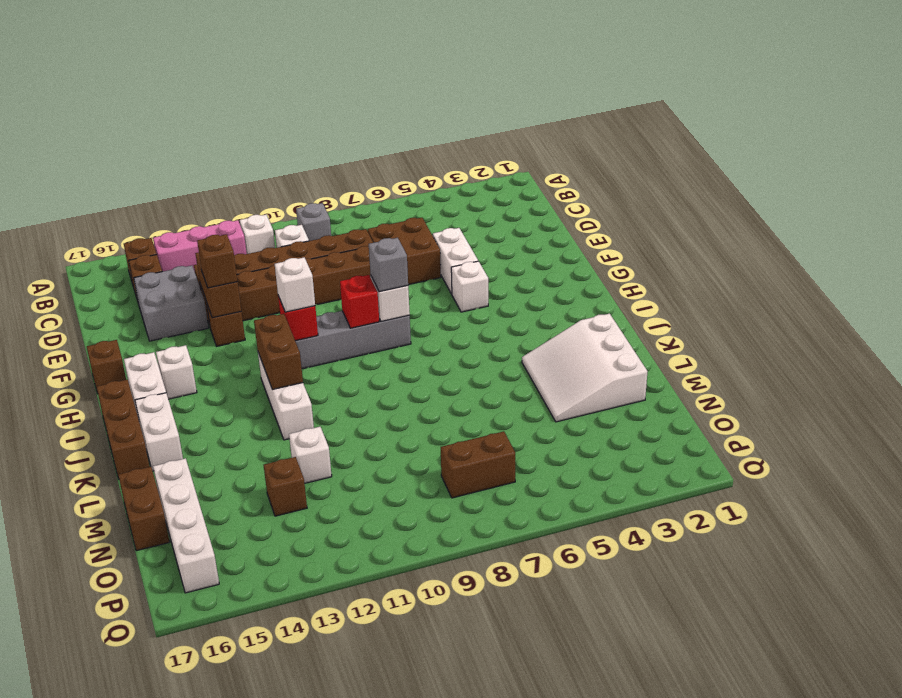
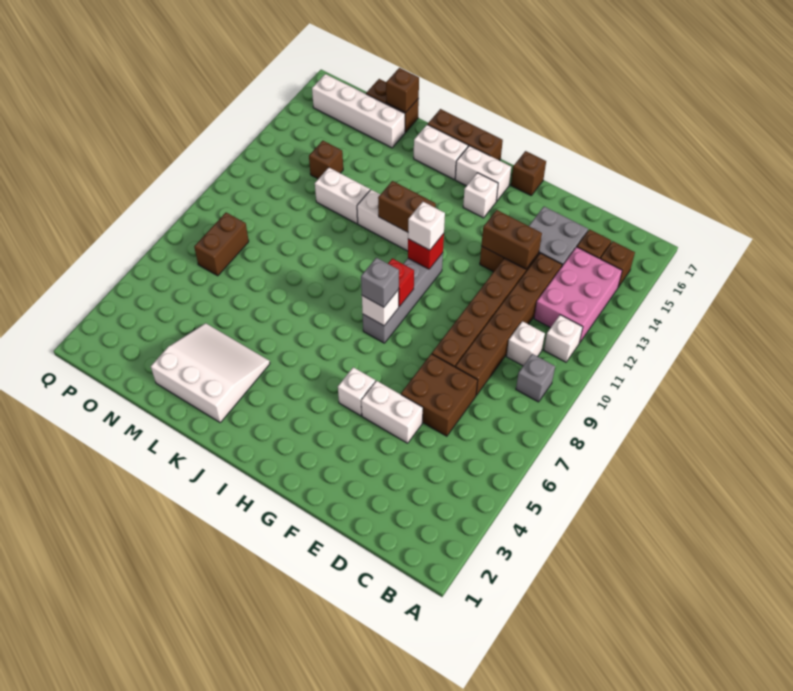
pink 1x3 brick [153,220,247,272] -> pink 2x3 brick [534,247,622,343]
brown 1x1 brick [197,234,237,288] -> brown 1x1 brick moved to [386,68,419,112]
white 1x1 brick [289,427,332,483] -> white 1x2 brick [315,168,370,224]

